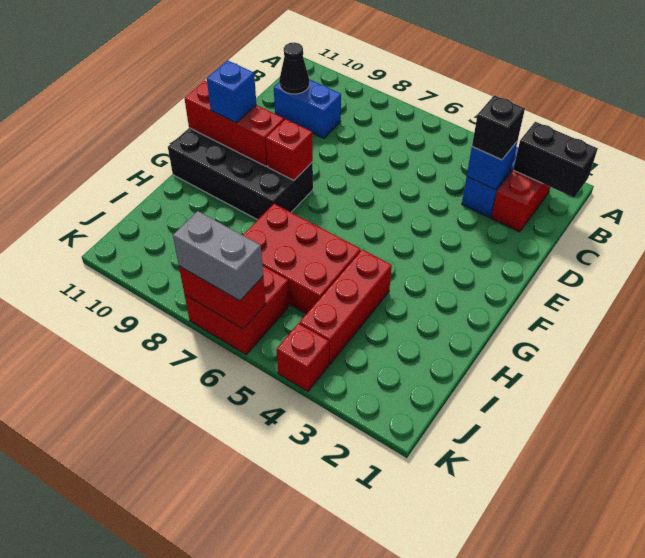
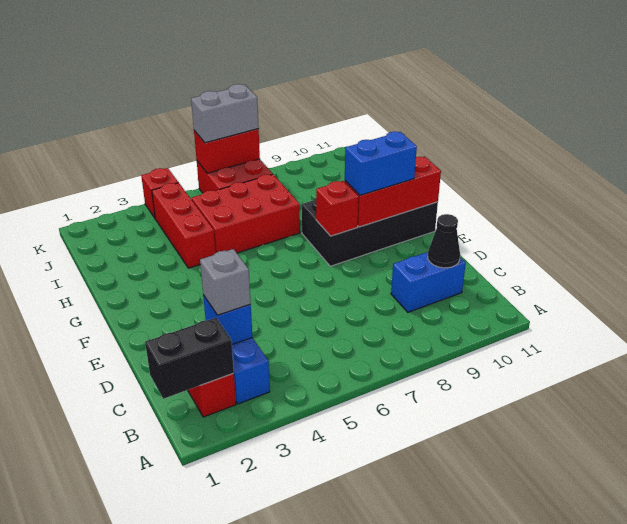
black 1x1 brick [472,95,525,160] -> grey 1x1 brick [200,249,251,315]
blue 1x1 brick [207,60,256,123] -> blue 1x2 brick [345,132,417,195]

